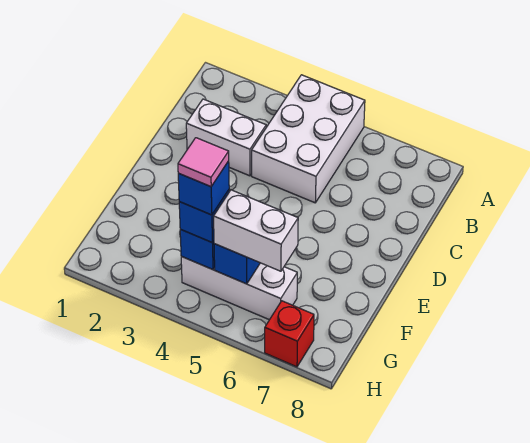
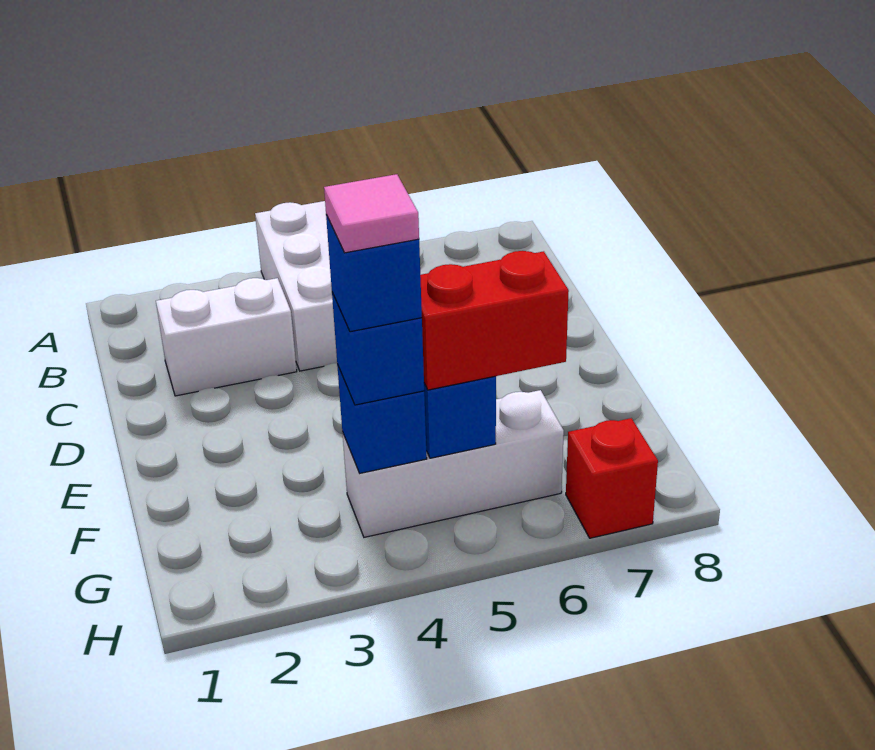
white 1x2 brick [214,190,298,271] -> red 1x2 brick [420,251,569,390]

